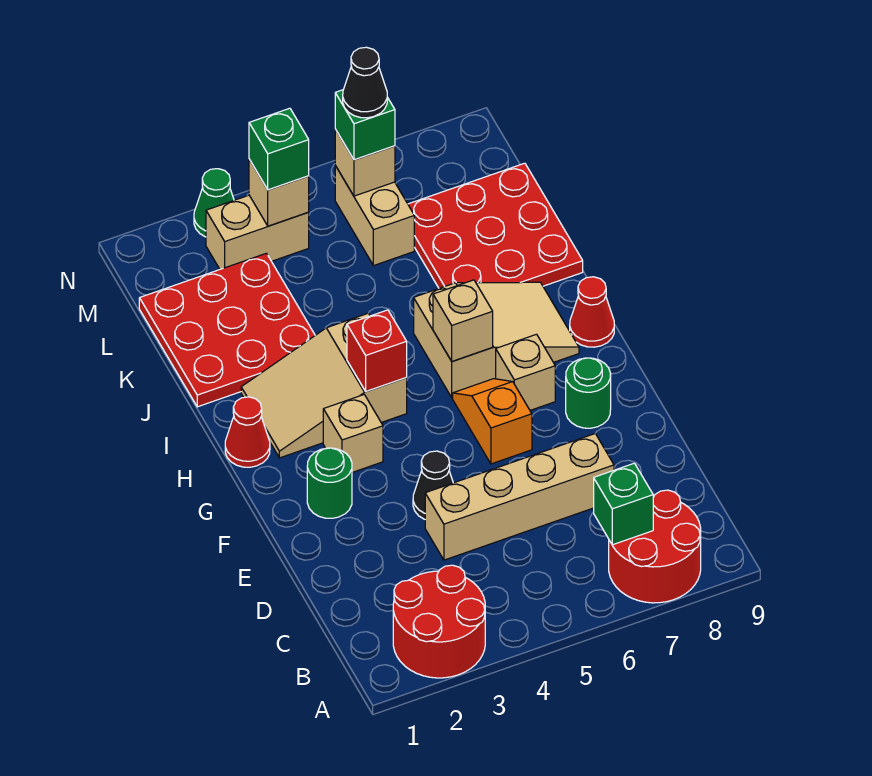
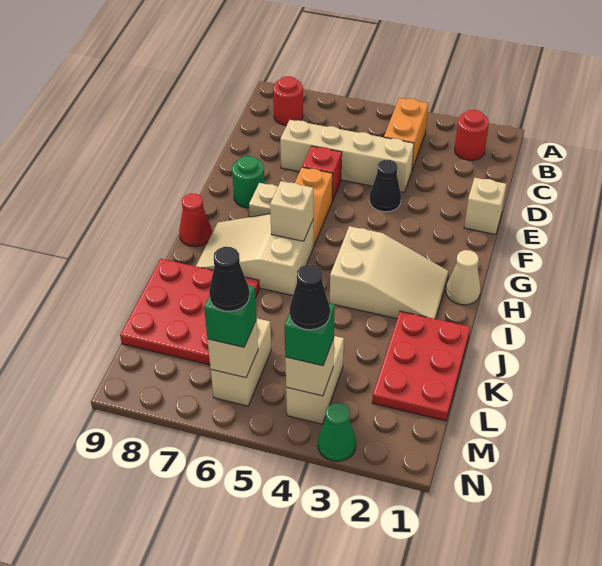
red 2x2 round brick [393,565,485,678] -> red 1x1 round brick [455,110,489,160]
red 2x2 round brick [609,490,701,603] -> red 1x1 round brick [273,76,303,125]
none -> orange 1x2 brick [384,98,428,170]
green 1x1 brick [594,463,653,545] -> none
green 1x1 round brick [307,448,352,518] -> none
tan 1x1 brick [323,395,383,472] -> tan 1x1 brick moved to [464,178,506,234]
red 1x1 cone [225,397,270,467] -> tan 1x1 cone [446,250,481,305]
red 1x1 brick [347,310,407,391] -> red 1x1 brick moved to [302,146,342,201]
red 3x3 plate [139,253,315,407] -> red 2x3 plate [372,311,470,421]
tan 1x2 brick [206,195,309,269] -> tan 1x2 brick turned to [286,336,344,424]
none -> black 1x1 cone [289,265,330,330]

